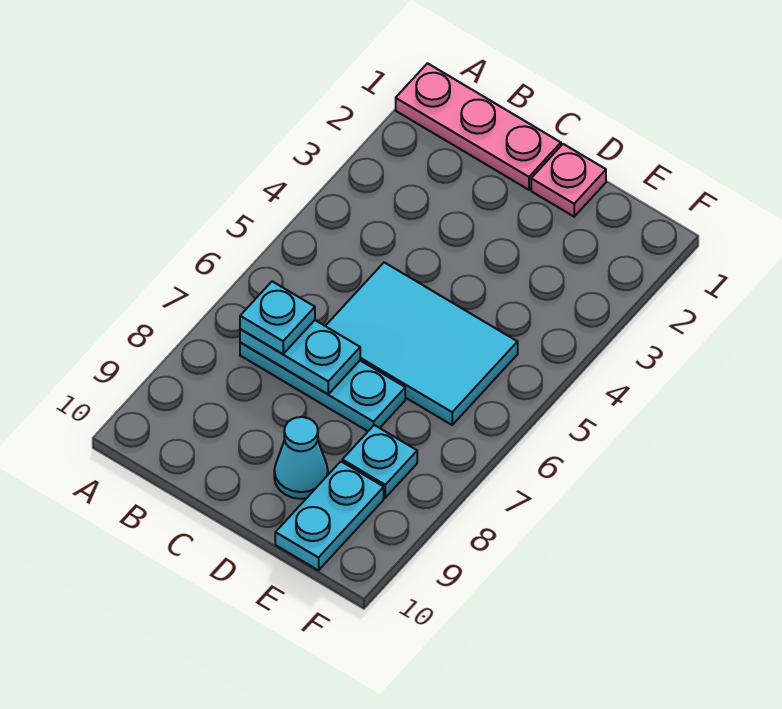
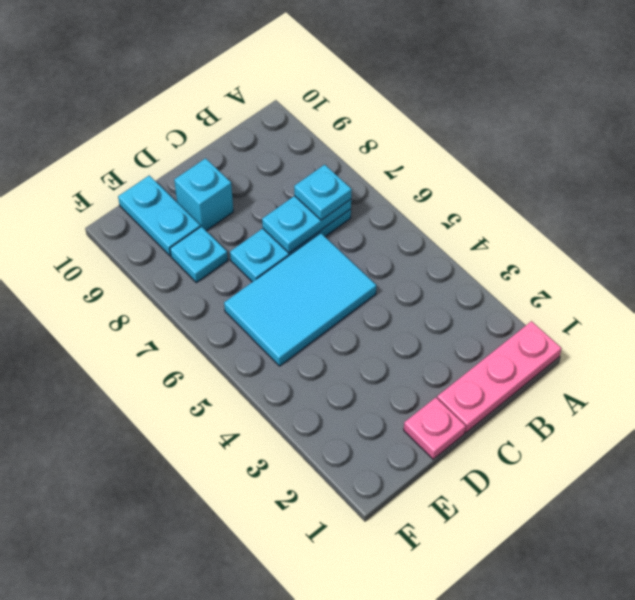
cyan 1x1 cone [274,417,328,499] -> cyan 1x1 brick [174,158,233,231]

